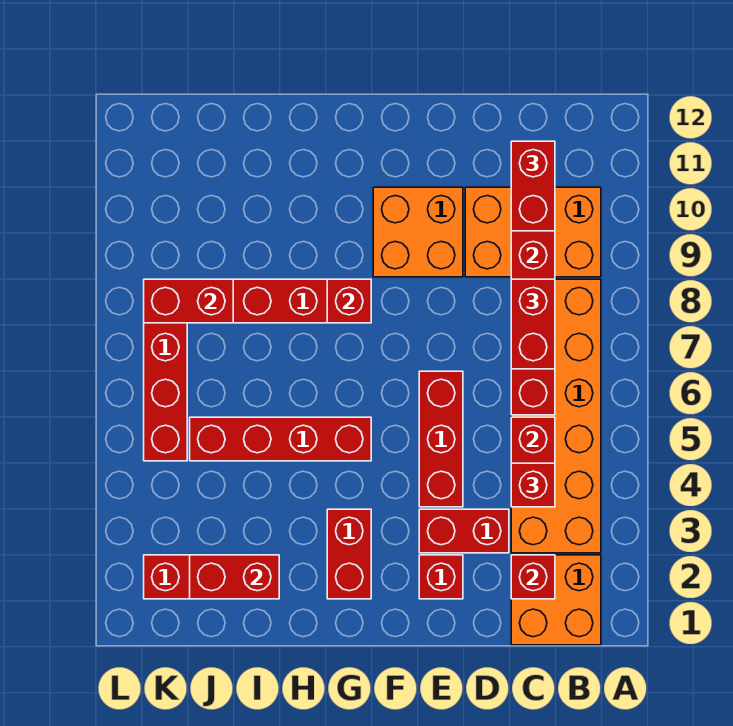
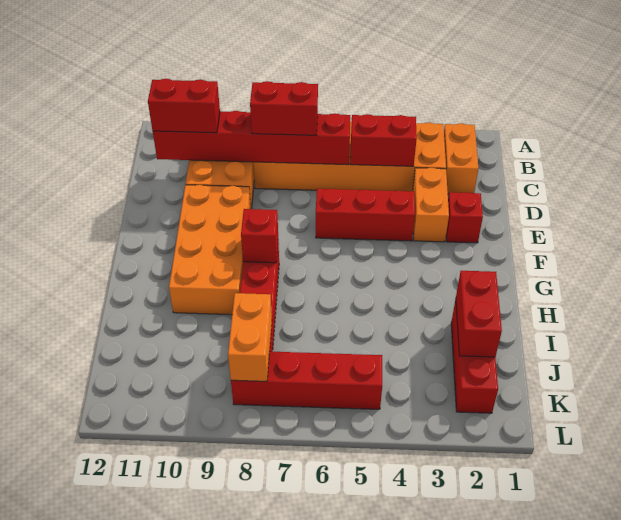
orange 2x2 brick [511,555,601,645] -> orange 1x2 brick [444,123,479,194]
red 1x1 brick [511,555,555,599] -> none
red 1x1 brick [511,463,555,507] -> none
red 1x2 brick [419,509,509,553] -> orange 1x2 brick [413,168,449,242]
orange 2x2 brick [373,187,463,277] -> orange 2x4 brick [169,185,251,315]
red 1x2 brick [327,509,371,599] -> none
red 1x4 brick [190,417,371,461] -> none
red 1x2 brick [144,279,233,323] -> orange 1x2 brick [228,293,272,381]

